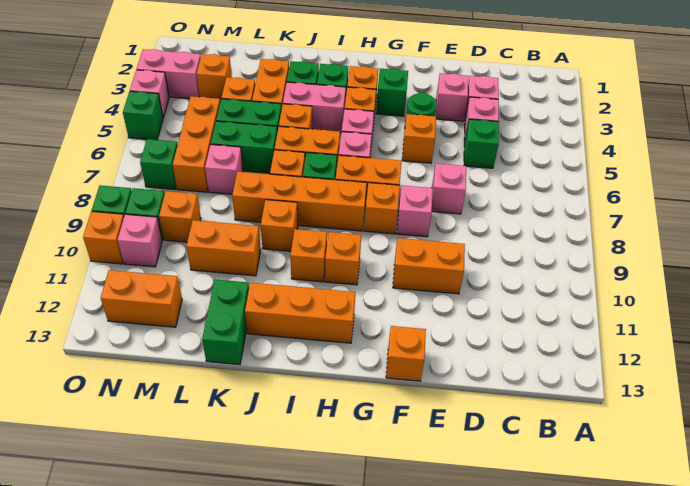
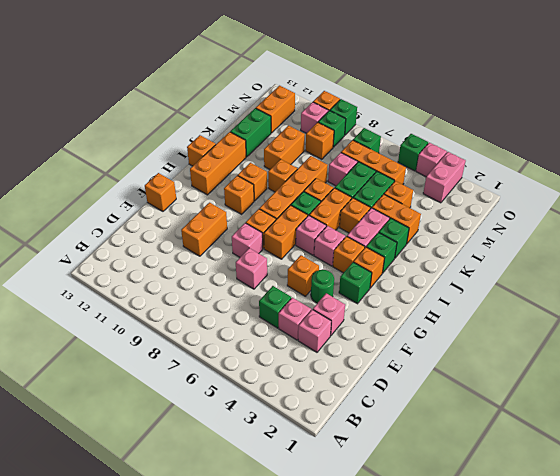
green 1x2 brick [202,279,249,364] -> green 1x2 brick turned to [230,108,271,157]
orange 1x1 brick [197,54,232,101] -> orange 1x1 brick moved to [187,135,216,166]

